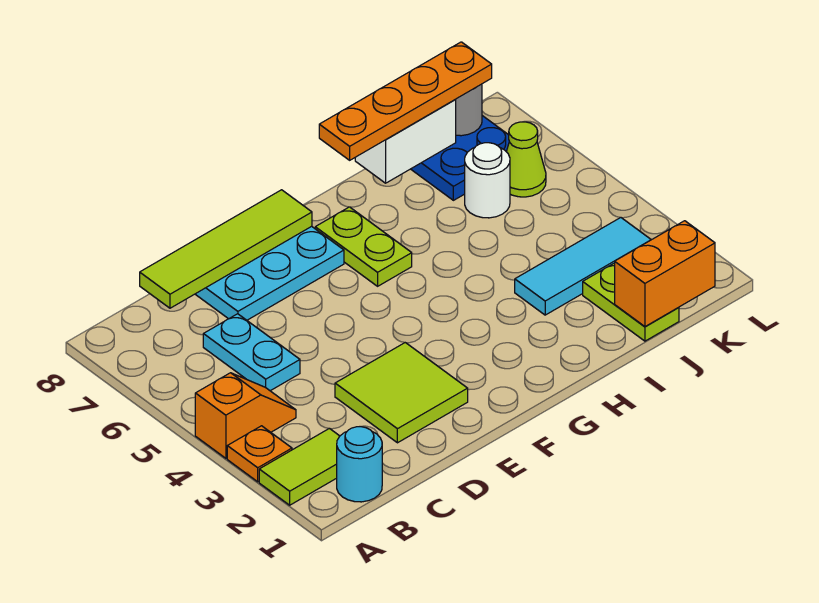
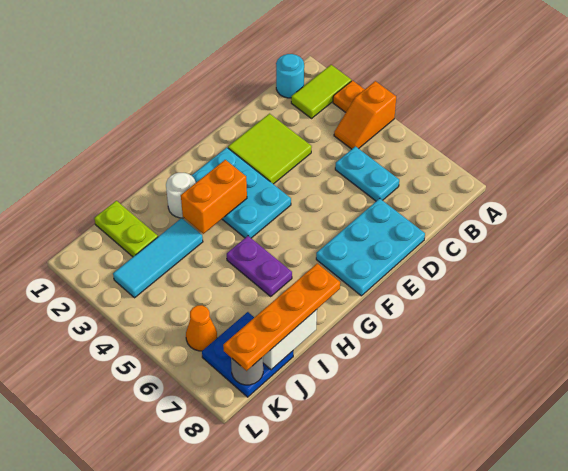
lime 1x4 tile [140,190,312,308] -> none
none -> cyan 2x3 plate [191,148,291,238]
lime 1x2 plate [315,207,412,286] -> none
none -> purple 1x2 plate [227,236,292,296]
orange 1x2 brick [615,221,715,327] -> orange 1x2 brick moved to [181,160,247,234]
white 1x1 round brick [465,143,510,218] -> white 1x1 round brick moved to [166,173,196,218]
lime 1x1 cone [507,122,546,197] -> orange 1x1 cone [186,305,217,351]

